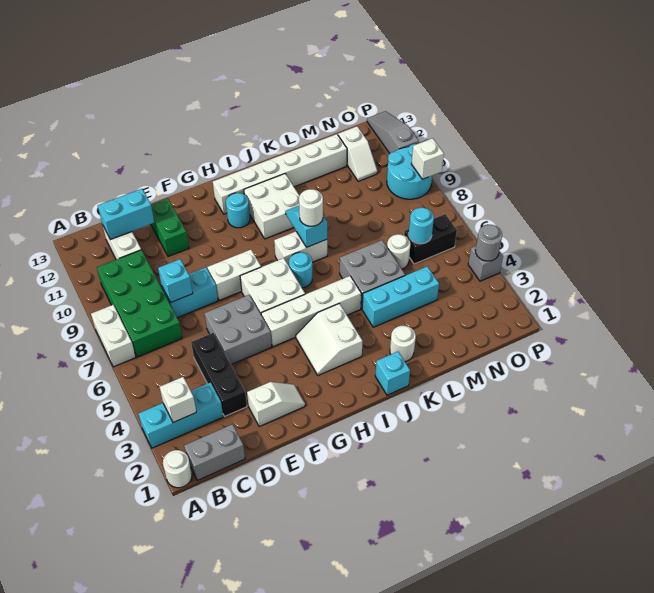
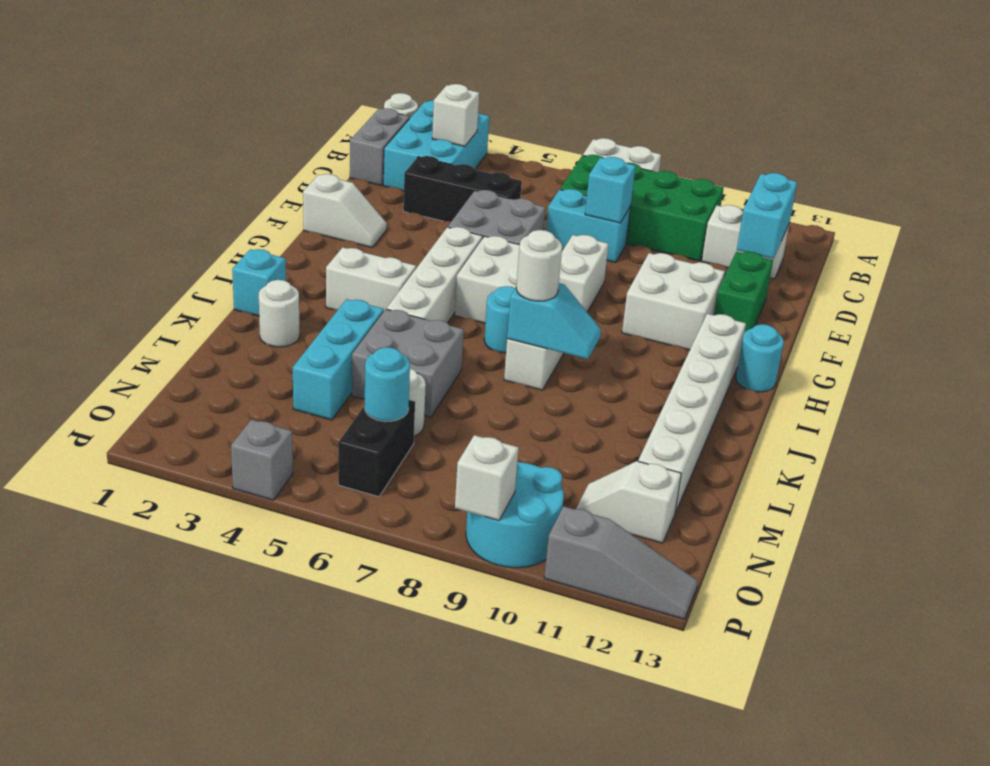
cyan 1x3 brick [138,382,223,448] -> cyan 2x3 brick [383,101,489,191]
cyan 1x2 brick [162,268,218,318] -> cyan 1x2 brick turned to [546,189,631,262]
white 1x2 slope [247,382,305,427] -> white 1x2 slope turned to [303,174,387,247]
green 1x2 brick [151,199,189,257] -> green 1x2 brick turned to [714,252,773,333]
cyan 1x1 round brick [226,193,250,228] -> cyan 1x1 round brick moved to [736,324,784,392]
white 2x2 brick [244,174,300,239] -> white 2x2 brick moved to [622,253,725,350]
grey 1x1 round brick [475,225,502,261] -> none

